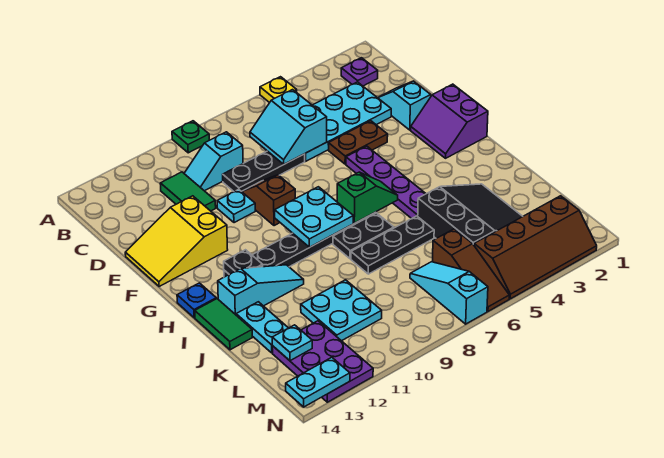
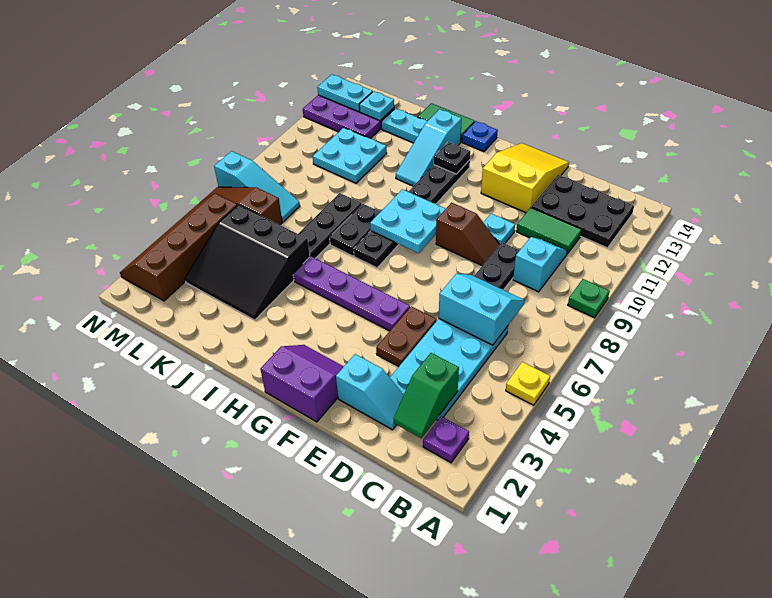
none -> black 2x3 plate [531,175,634,248]
green 1x2 slope [337,172,398,223] -> green 1x2 slope moved to [394,353,459,438]
cyan 1x2 plate [286,357,350,407] -> cyan 1x2 plate turned to [317,74,373,112]

